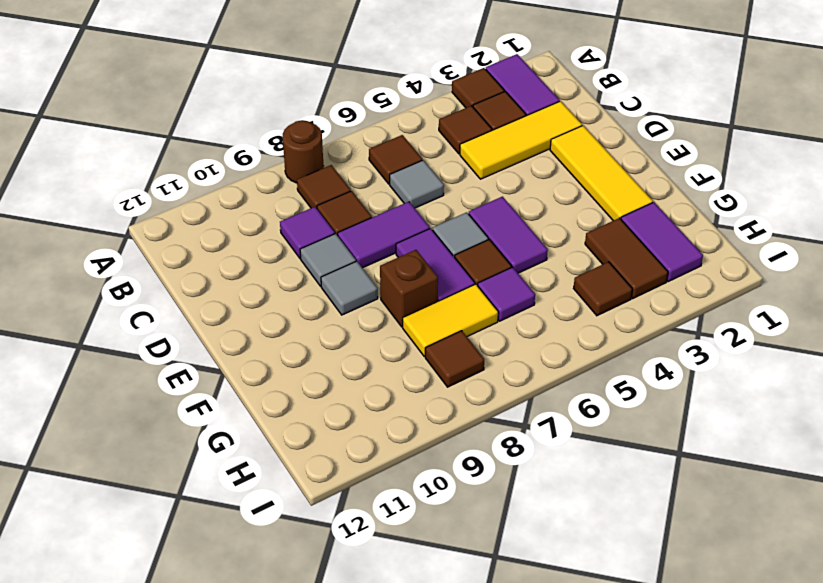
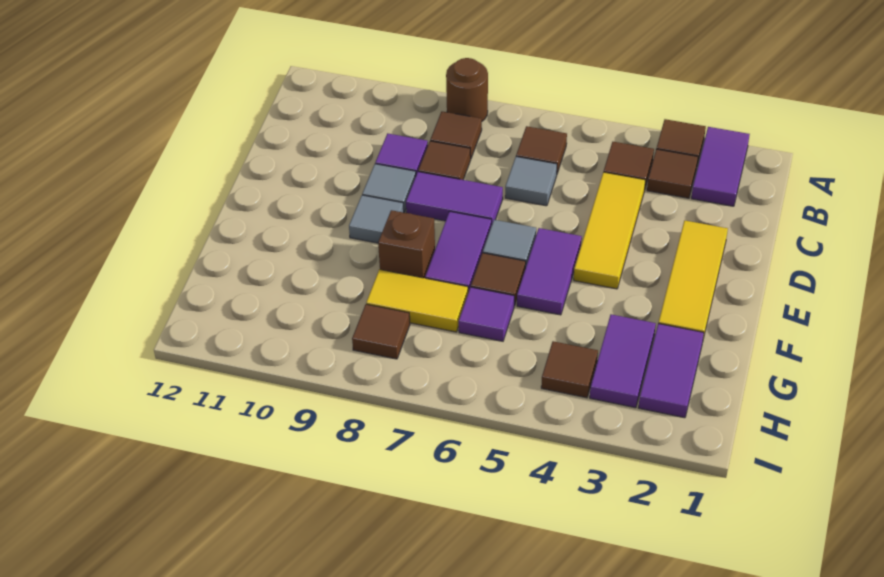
yellow 1x3 tile [460,101,582,179] -> yellow 1x3 tile turned to [574,172,645,289]
brown 1x2 tile [585,218,668,298] -> purple 1x2 tile [590,314,656,408]

